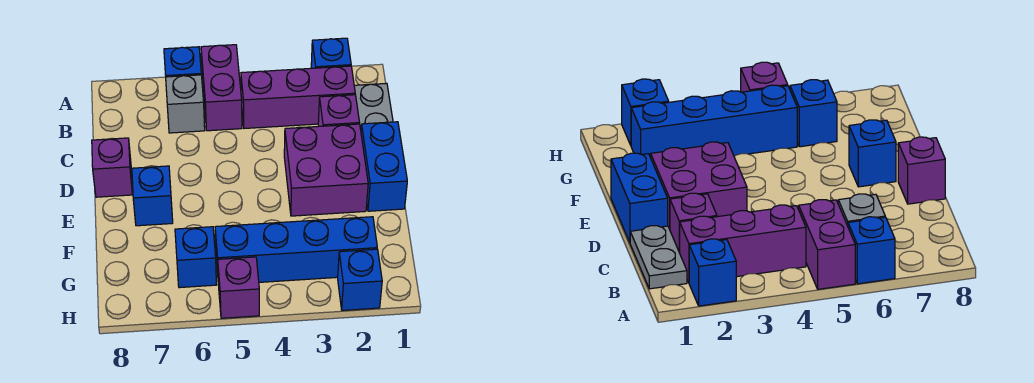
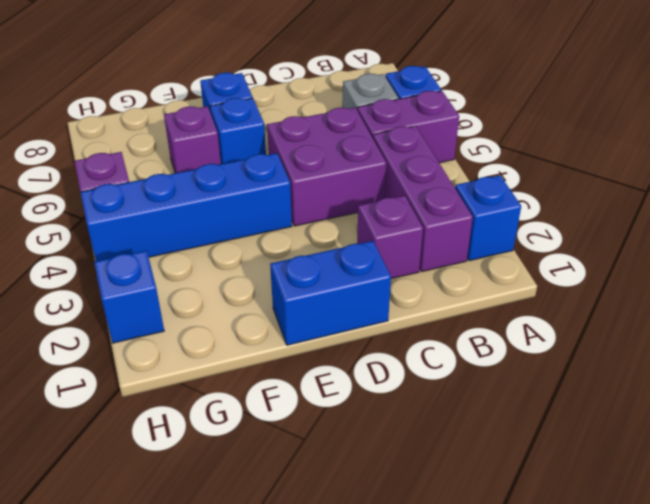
grey 1x2 plate [354,83,393,129] -> none
purple 2x2 brick [284,124,368,216] -> purple 2x2 brick moved to [267,108,386,226]
purple 1x1 brick [92,138,132,197] -> purple 1x1 brick moved to [164,106,221,173]
blue 1x4 brick [215,217,377,282] -> blue 1x4 brick turned to [81,153,292,261]
blue 1x1 brick [175,227,216,288] -> blue 1x1 brick moved to [210,98,266,164]

